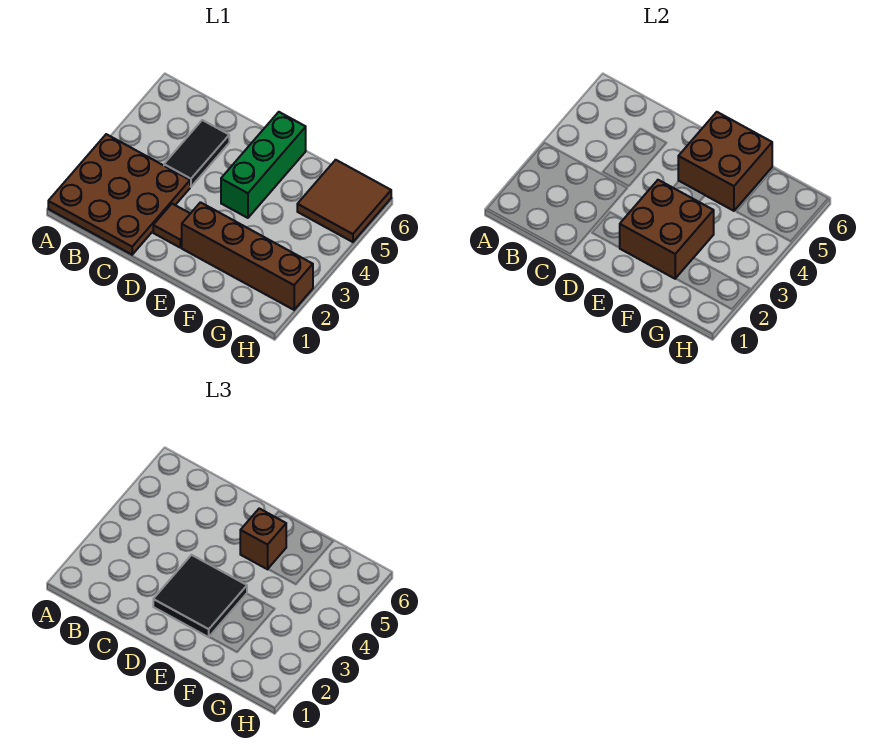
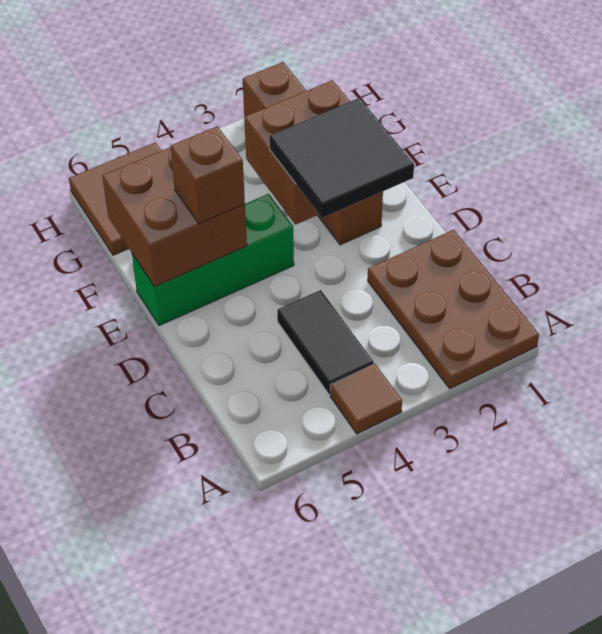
brown 3x3 plate [48,134,190,255] -> brown 2x3 plate [368,230,539,389]
black 1x2 tile [164,120,229,187] -> black 1x2 tile turned to [277,290,374,395]
brown 1x1 tile [153,204,190,247] -> brown 1x1 tile moved to [330,364,402,434]

